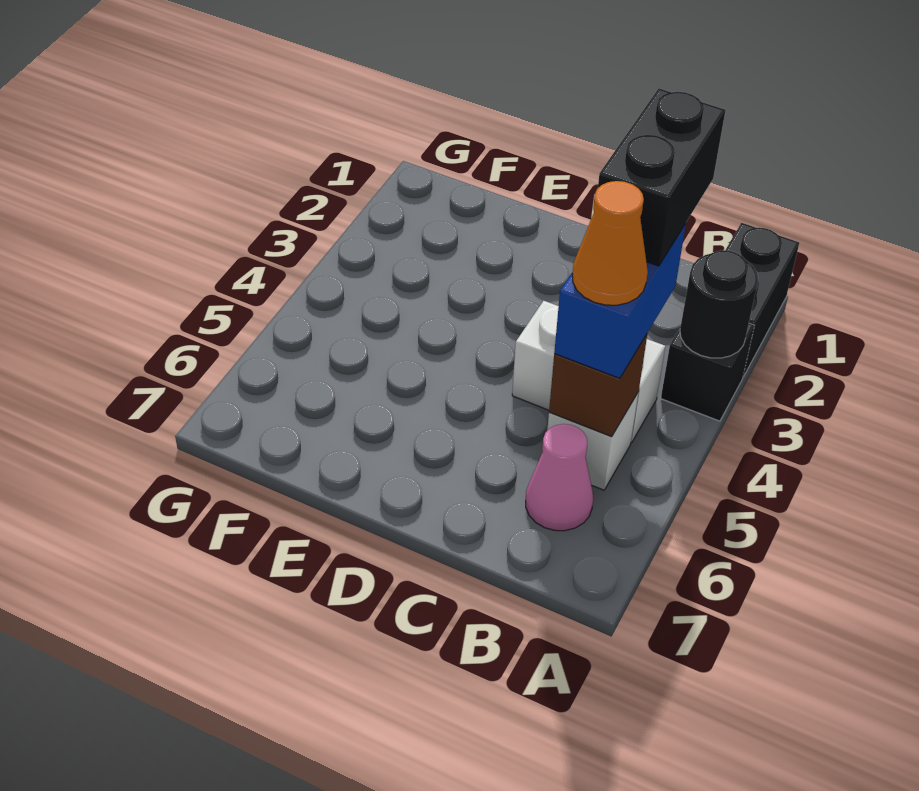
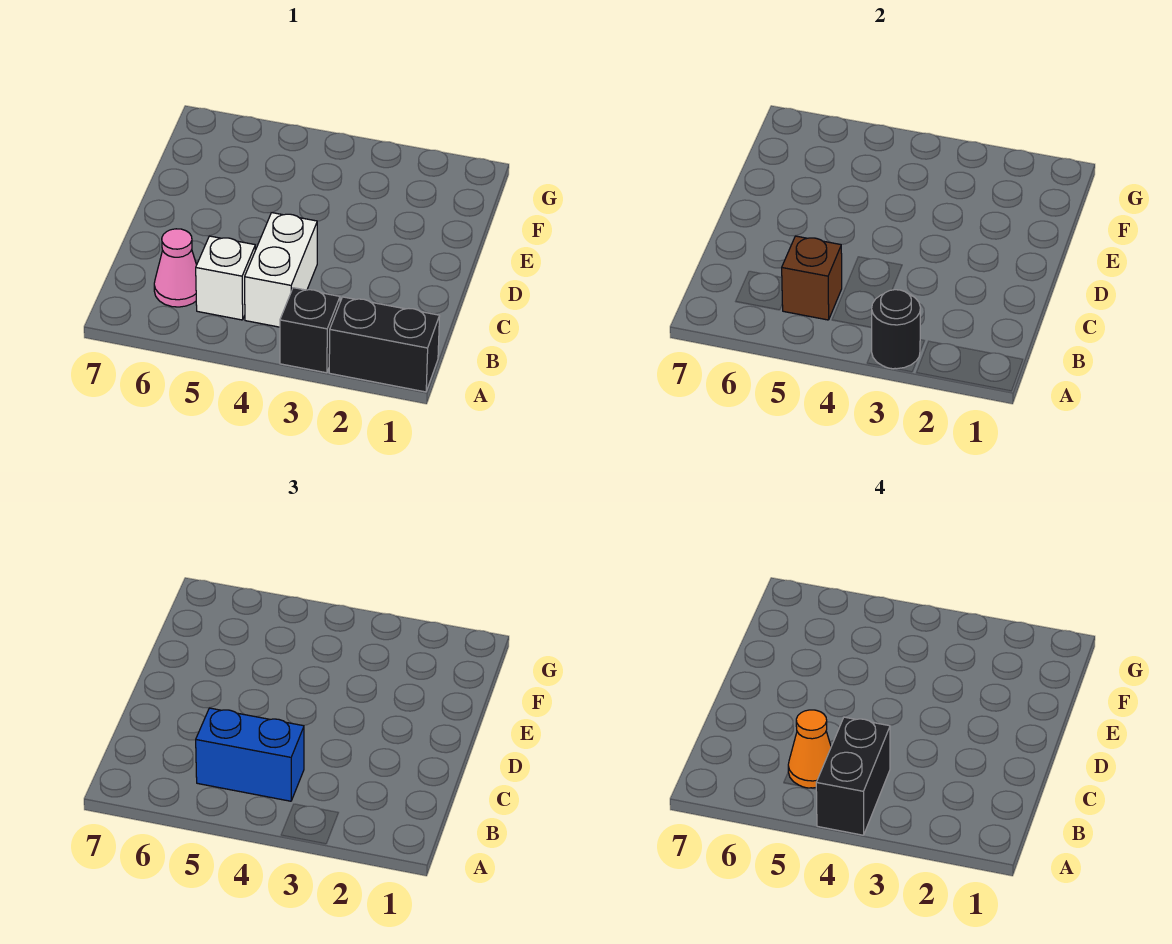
black 1x2 brick [598,89,725,266] -> black 1x2 brick turned to [816,717,890,835]

